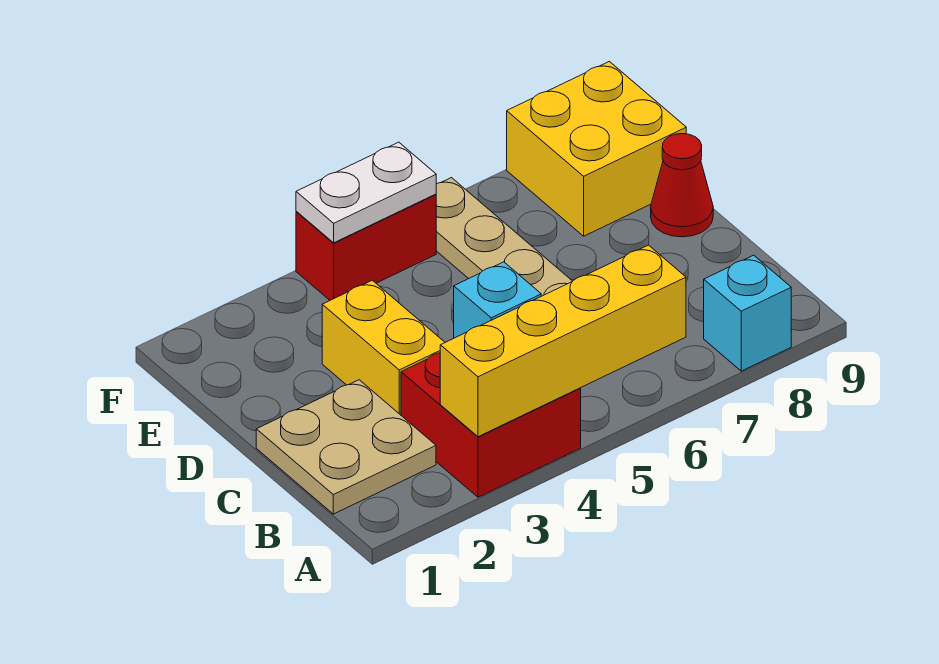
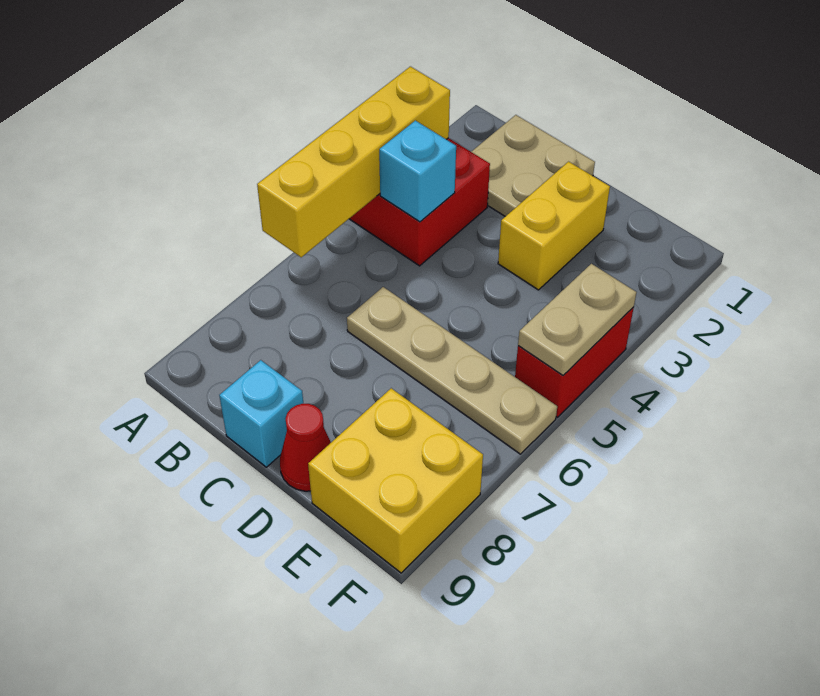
cyan 1x1 brick [704,255,791,371] -> cyan 1x1 brick moved to [219,360,303,467]
yellow 1x2 brick [322,280,445,415] -> yellow 1x2 brick turned to [498,162,610,290]
white 1x2 plate [296,142,436,243] -> tan 1x2 plate [518,264,637,375]

